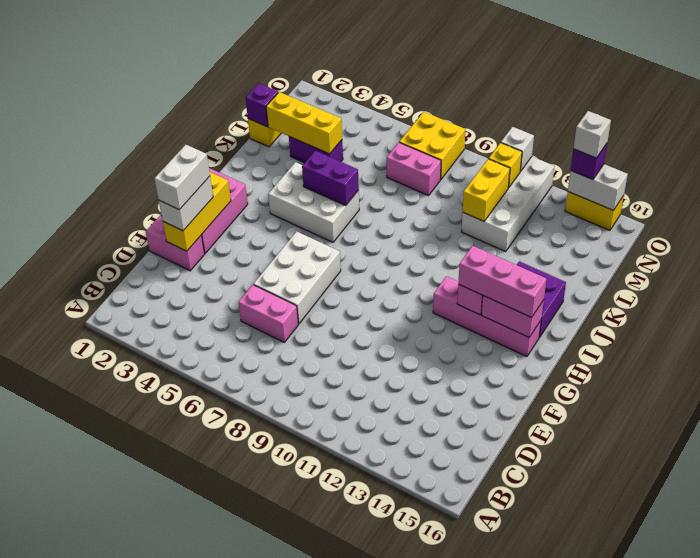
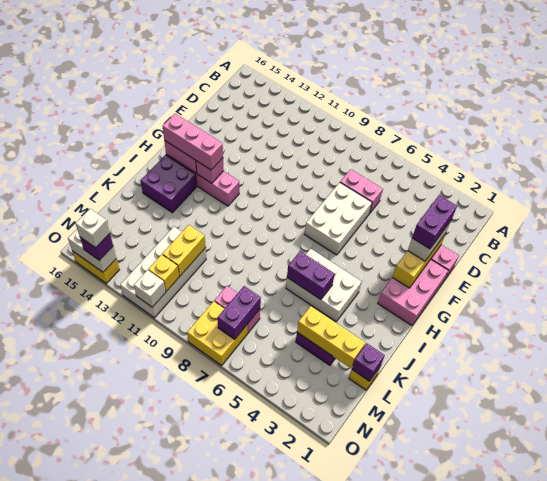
white 1x2 brick [154,145,210,210] -> purple 1x2 brick [412,195,457,249]
none -> purple 1x2 brick [218,286,261,339]

